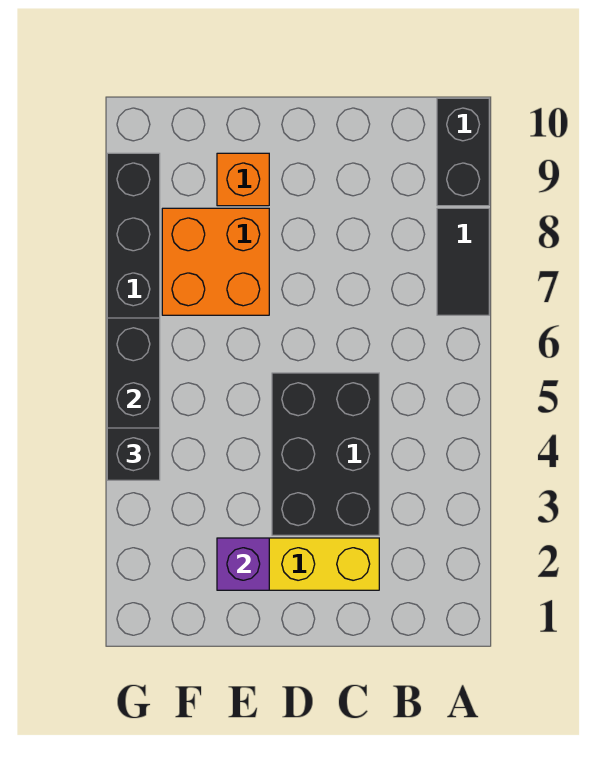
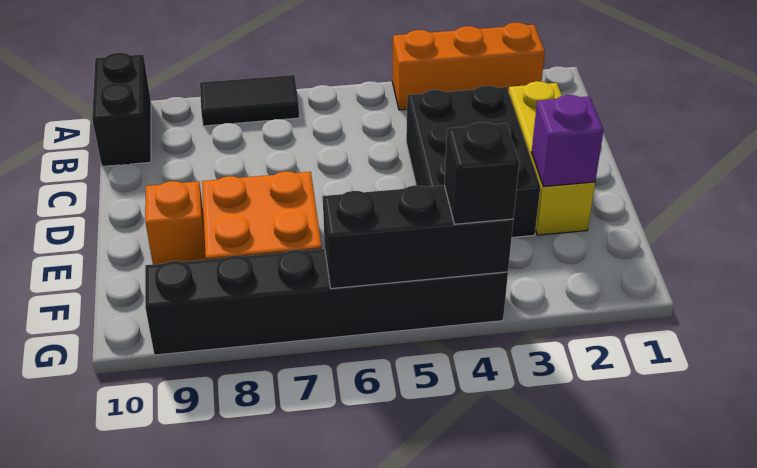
none -> orange 1x3 brick [392,22,545,110]
black 1x2 brick [437,98,489,206] -> black 1x2 brick turned to [92,53,151,167]
black 2x3 brick [272,373,379,535] -> black 2x3 brick turned to [406,86,540,238]

